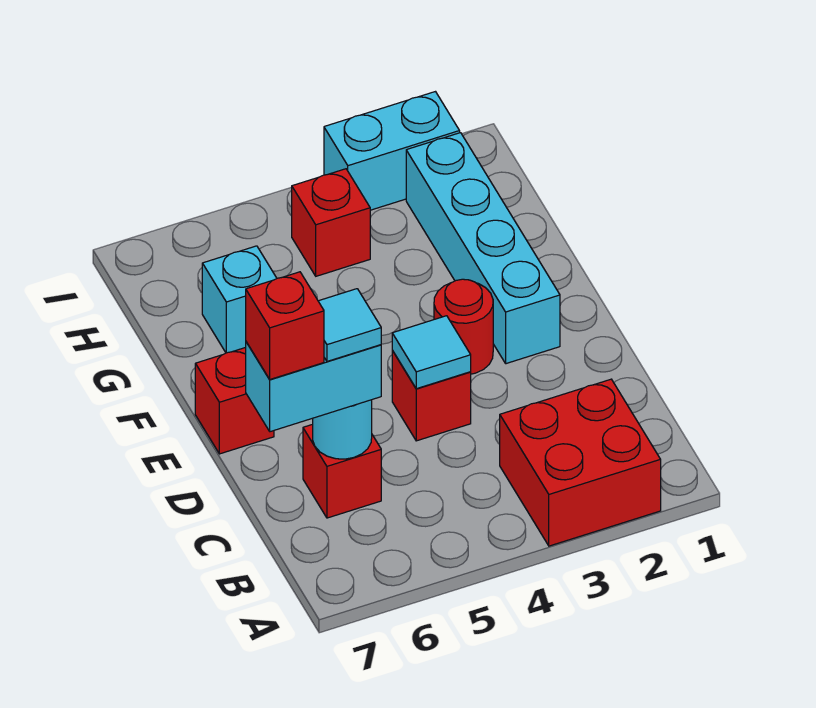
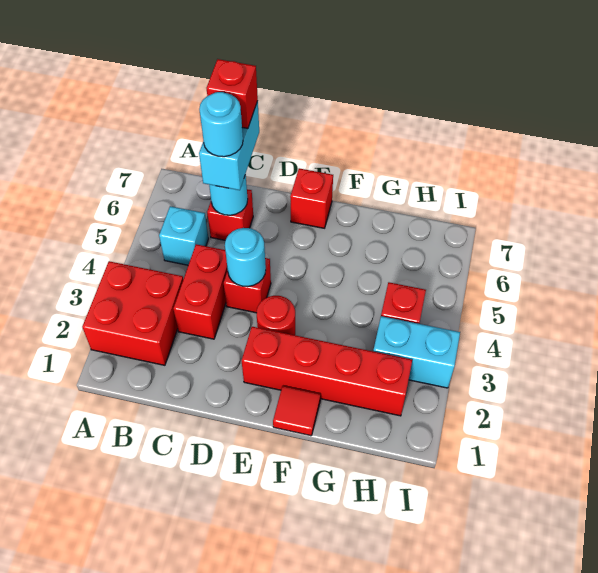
none -> red 1x2 brick [173,244,228,339]
cyan 1x1 tile [318,289,381,361] -> cyan 1x1 round brick [199,92,243,157]
cyan 1x1 tile [392,316,471,389] -> cyan 1x1 round brick [225,228,266,287]
cyan 1x4 brick [406,133,560,364] -> red 1x4 brick [242,327,412,416]
none -> red 1x1 tile [273,386,321,436]
cyan 1x1 brick [202,246,277,353] -> cyan 1x1 brick moved to [159,206,208,265]
cyan 1x2 brick [324,92,460,210] -> cyan 1x2 brick turned to [373,316,460,388]

